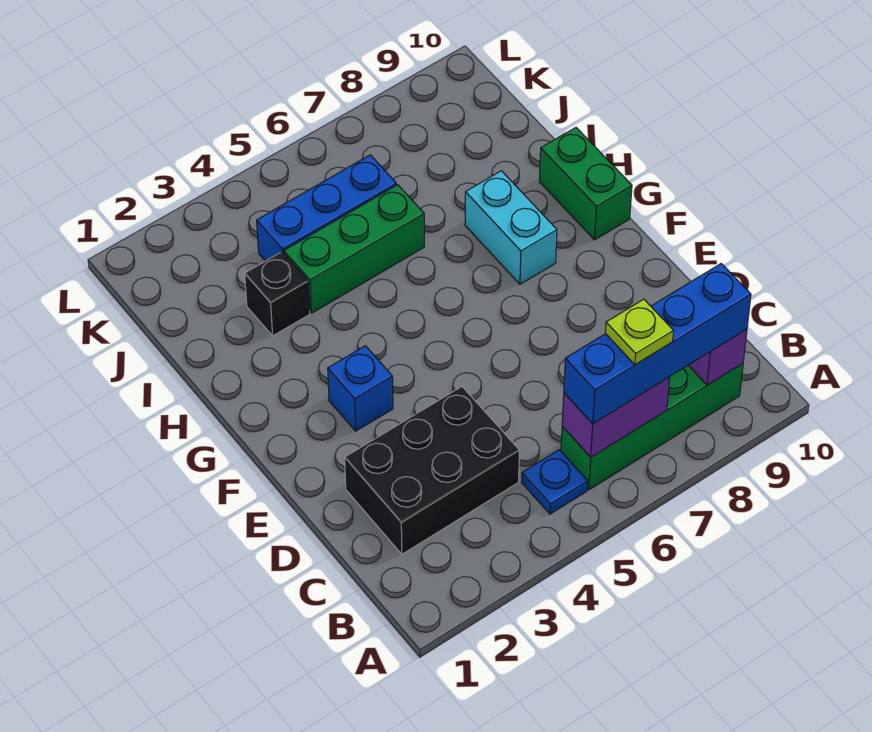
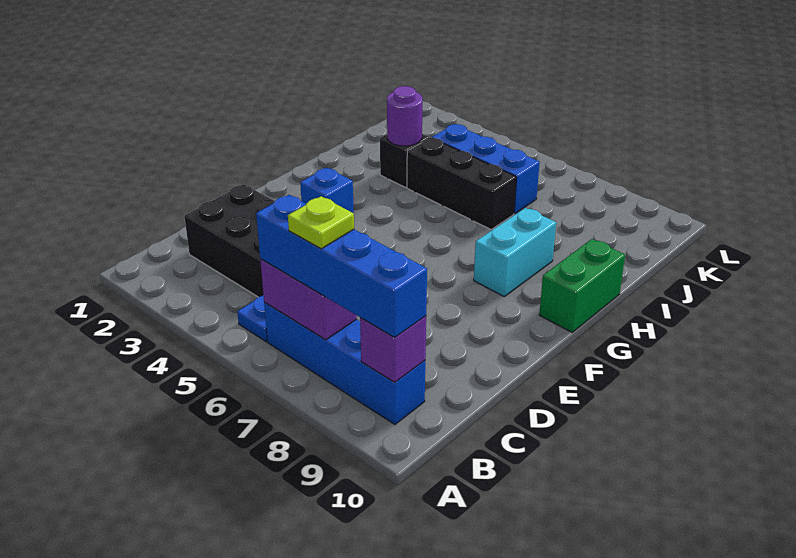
green 1x4 brick [561,363,743,490] -> blue 1x4 brick [264,302,425,424]
none -> purple 1x1 round brick [387,86,423,146]
green 1x3 brick [284,185,424,313] -> black 1x3 brick [407,138,516,229]

